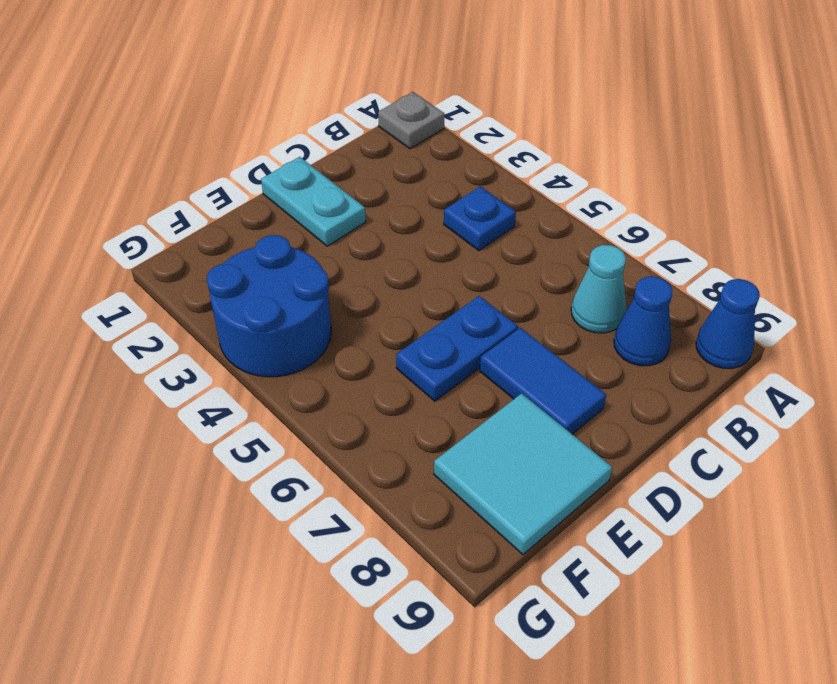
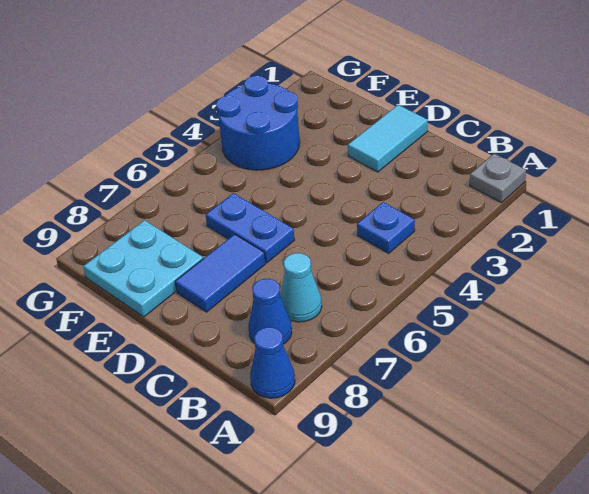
cyan 1x2 plate [261,157,366,246] -> cyan 1x2 tile [348,105,428,172]
cyan 2x2 tile [434,393,612,555] -> cyan 2x2 plate [83,220,203,317]

